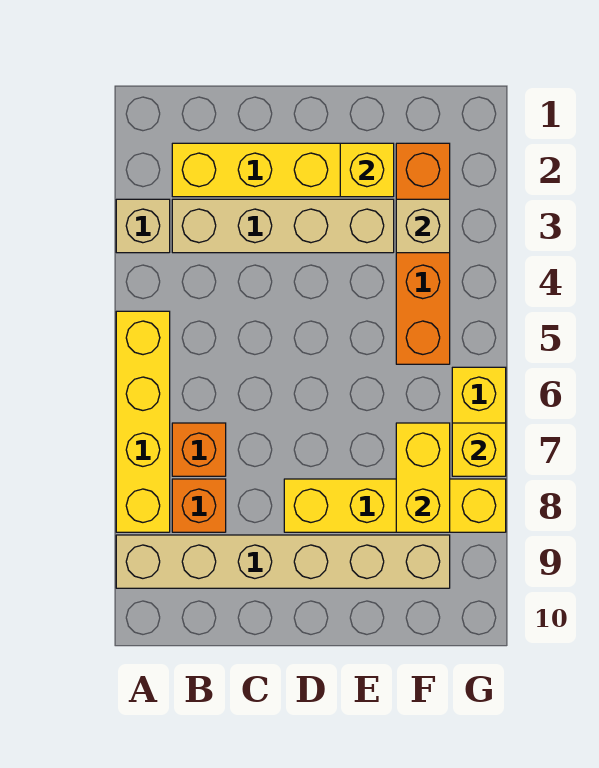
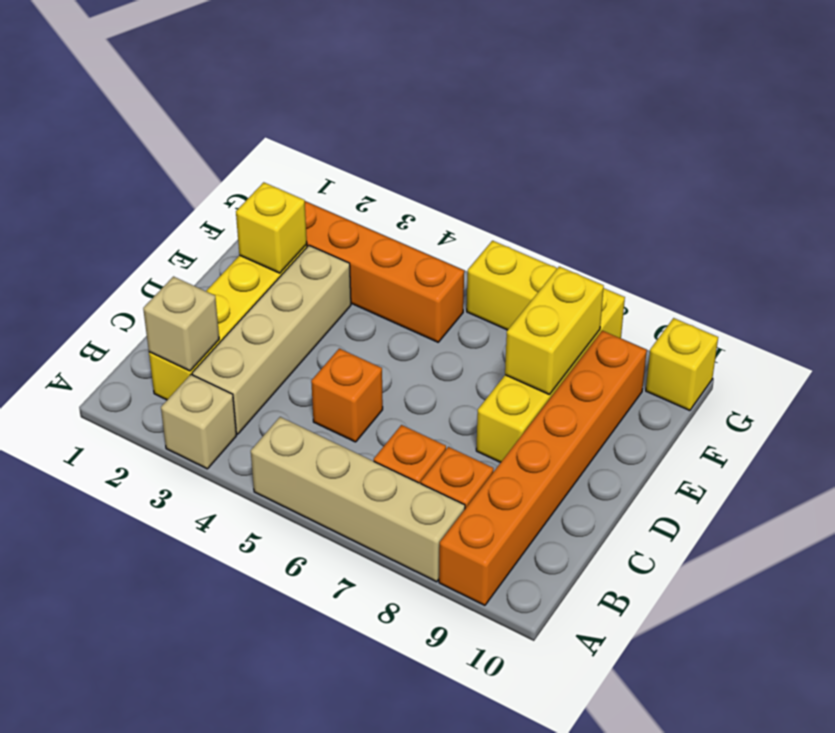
yellow 1x4 brick [116,311,170,532] -> tan 1x4 brick [251,417,465,582]
tan 1x6 brick [116,535,450,588] -> orange 1x6 brick [439,331,647,605]
none -> orange 1x1 brick [311,349,383,442]
tan 1x1 brick [396,199,450,253] -> tan 1x1 brick moved to [143,277,219,371]
yellow 1x2 brick [396,423,450,532] -> yellow 1x2 brick turned to [505,267,604,395]
yellow 1x1 brick [452,423,506,476] -> yellow 1x1 brick moved to [646,318,718,411]

